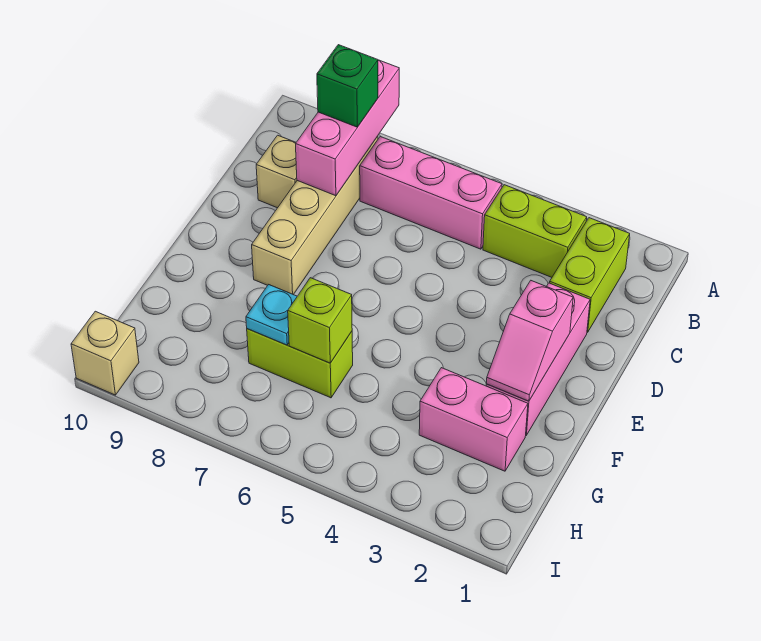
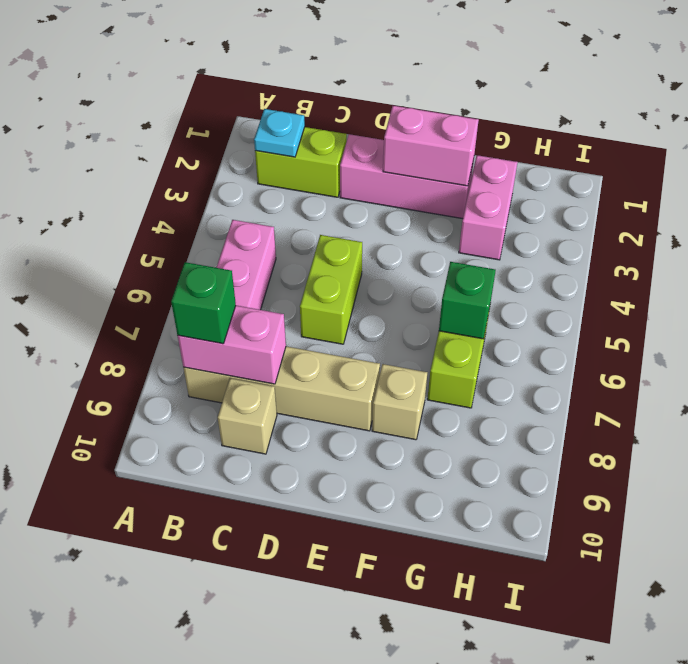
pink 1x3 brick [296,60,399,196] -> pink 1x2 brick [178,305,286,384]
lime 1x2 brick [483,185,587,277] -> lime 1x2 brick moved to [300,235,362,344]
pink 1x2 slope [487,281,573,401] -> pink 1x2 brick [383,106,479,186]
lime 1x1 brick [288,278,352,363] -> green 1x1 brick [439,262,496,339]
cyan 1x1 plate [246,285,297,345] -> cyan 1x1 plate moved to [254,109,305,157]
tan 1x1 brick [71,311,139,395] -> tan 1x1 brick moved to [372,364,427,440]

